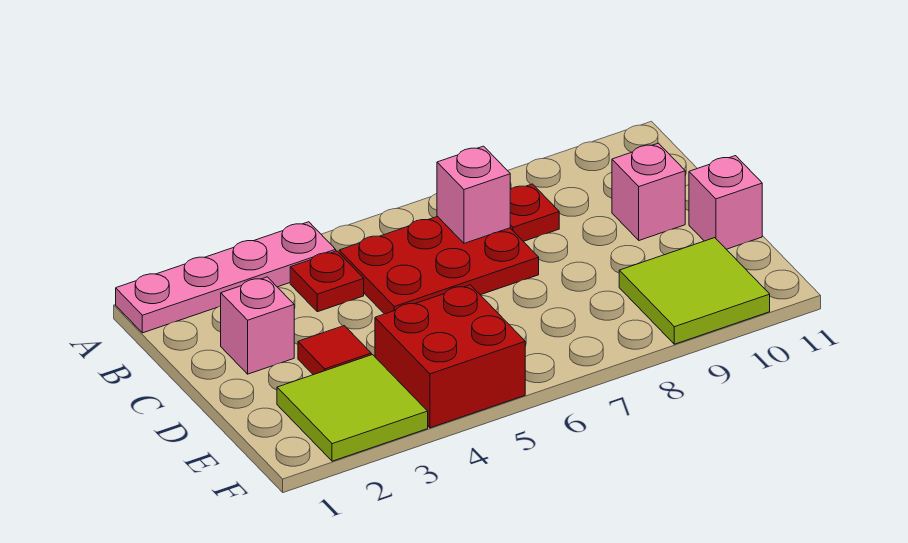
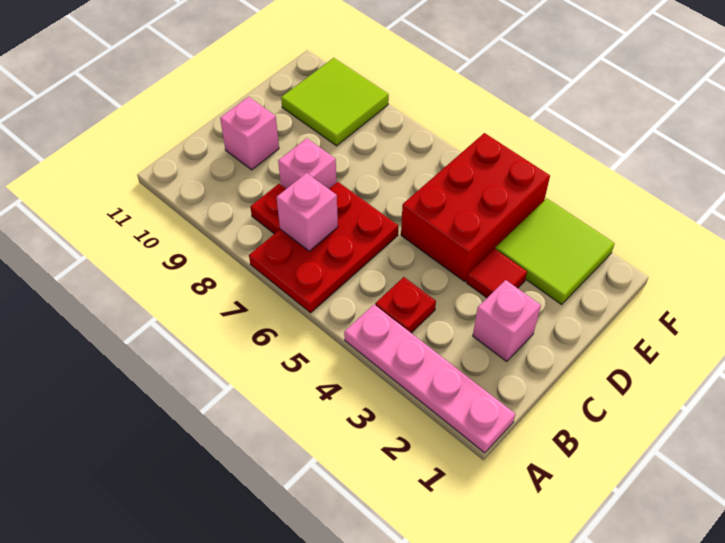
red 2x3 plate [339,216,539,314] -> red 2x3 plate turned to [249,182,398,313]
pink 1x1 brick [689,156,762,249] -> pink 1x1 brick moved to [278,138,336,189]
red 2x2 brick [375,285,525,428] -> red 2x3 brick [401,133,550,282]

